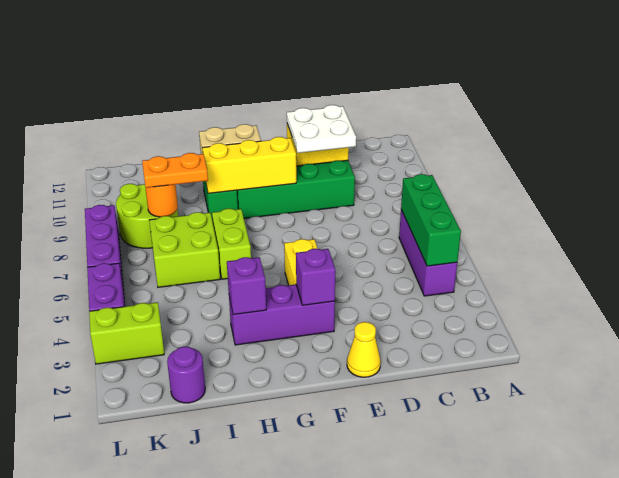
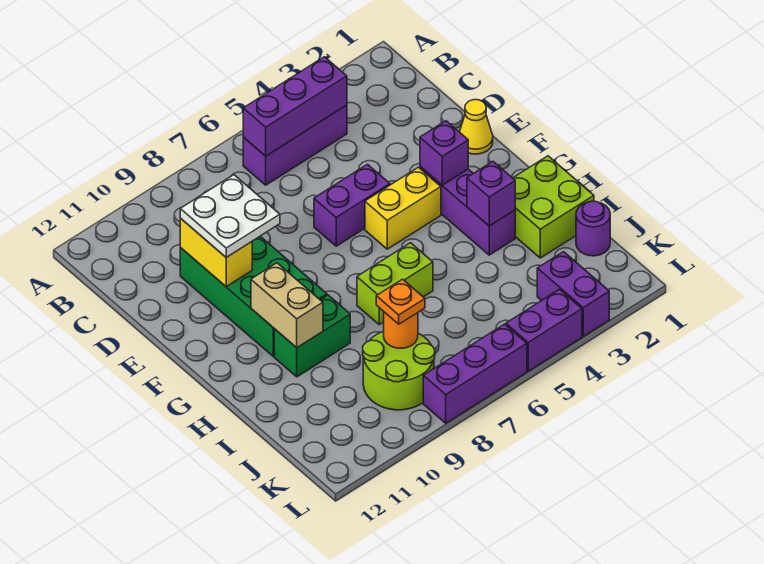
green 1x3 brick [401,174,461,266] -> purple 1x3 brick [243,57,347,156]
none -> purple 1x2 brick [314,164,390,246]
yellow 1x3 brick [202,137,296,193] -> none
lime 2x2 brick [149,212,220,287] -> lime 2x2 brick moved to [513,156,594,258]
orange 1x2 plate [142,153,208,188] -> orange 1x1 plate [376,279,425,324]
lime 1x2 brick [89,302,164,364] -> purple 1x2 brick [537,252,609,336]

